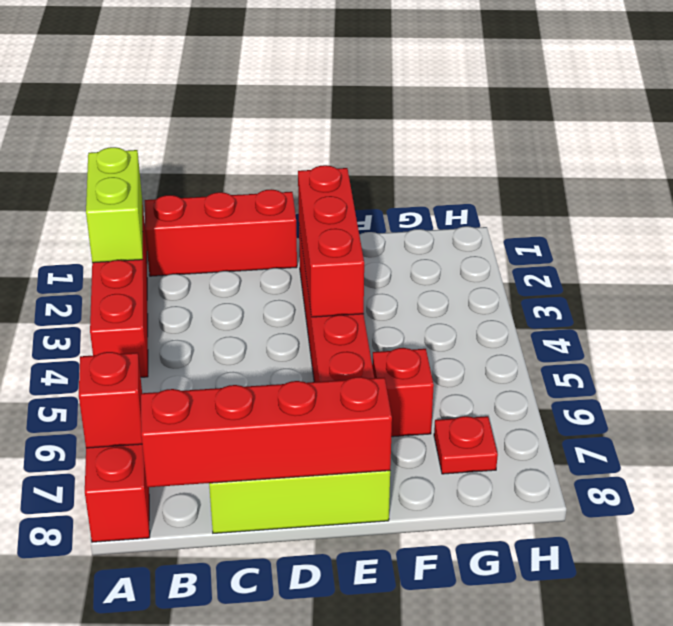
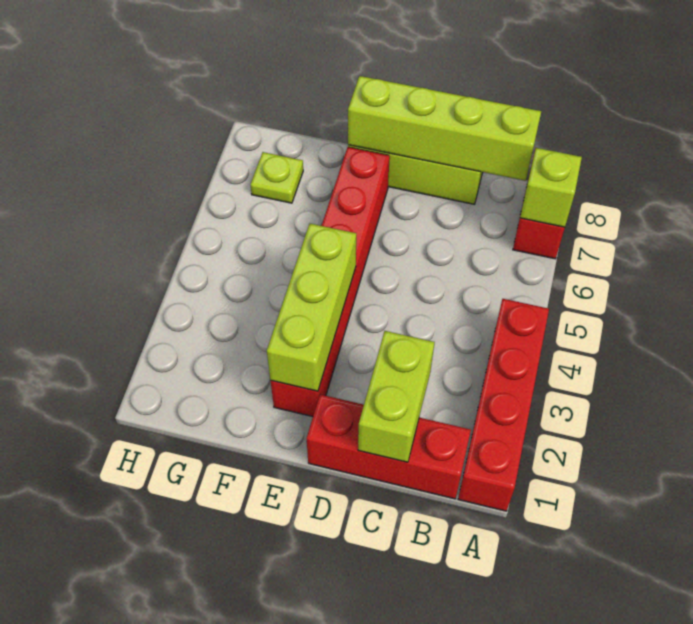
lime 1x2 brick [86,147,143,263] -> lime 1x2 brick moved to [358,331,435,462]
red 1x1 brick [79,352,142,448] -> lime 1x1 brick [520,148,582,227]
red 1x4 brick [141,377,392,487] -> lime 1x4 brick [348,76,541,181]
red 1x3 brick [298,165,364,317] -> lime 1x3 brick [267,224,356,391]
red 1x1 brick [372,348,434,437] -> none
red 1x1 plate [434,416,498,474] -> lime 1x1 plate [250,152,303,203]

